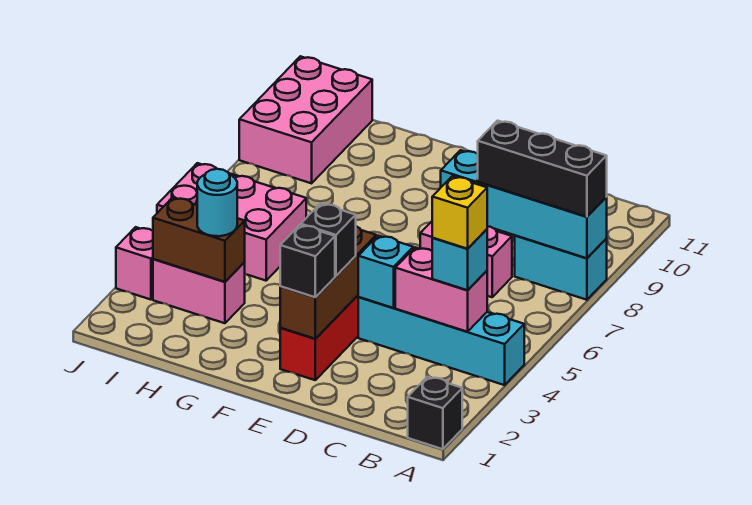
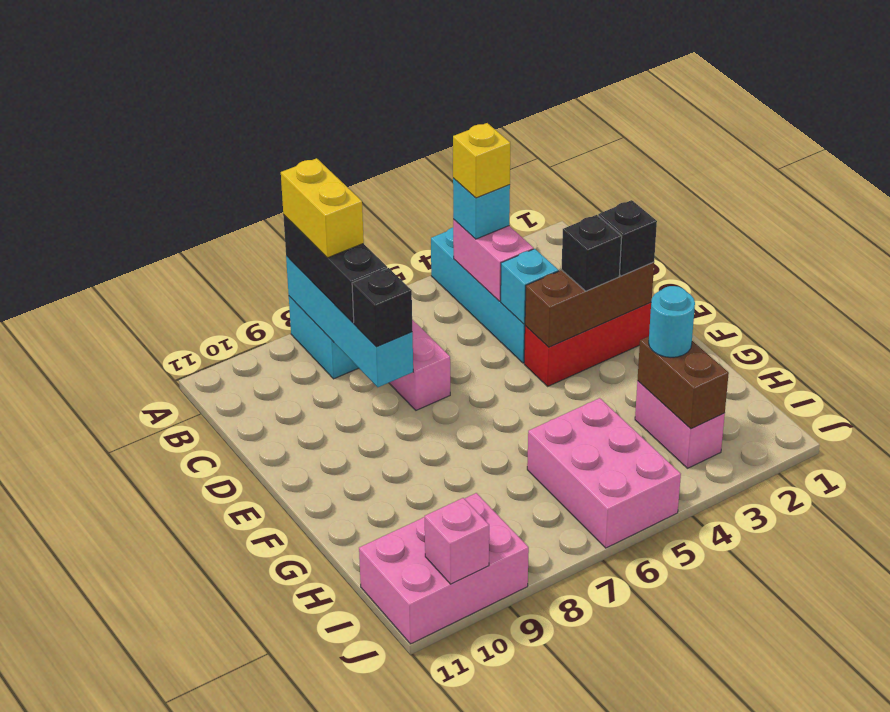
black 1x1 brick [408,377,462,449] -> black 1x1 brick moved to [352,268,412,347]
none -> yellow 1x2 brick [281,158,364,258]
pink 1x1 brick [116,227,153,300] -> pink 1x1 brick moved to [425,498,489,584]

